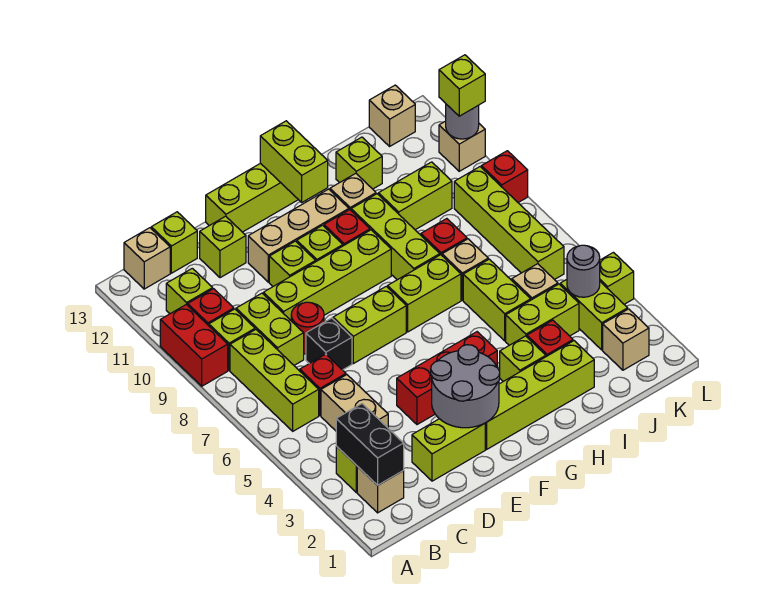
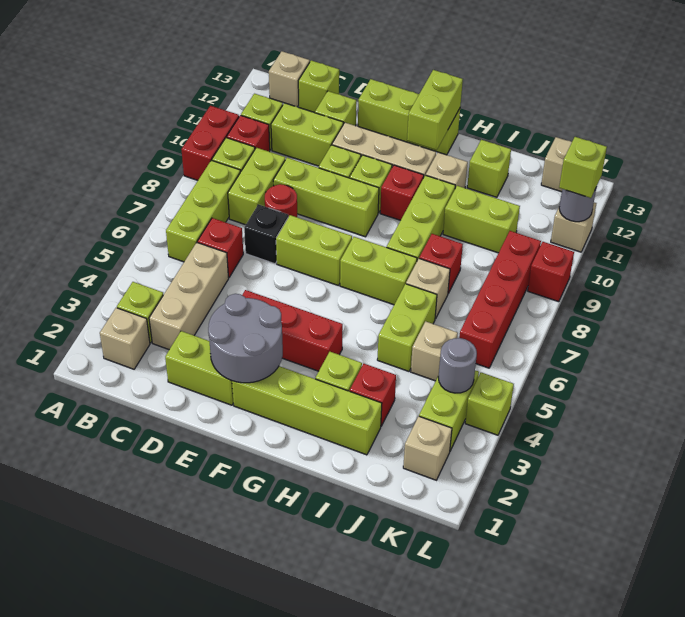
black 1x2 brick [336,404,404,485] -> none
tan 1x2 brick [321,375,388,431] -> tan 1x3 brick [149,243,229,350]
lime 1x4 brick [263,230,391,320] -> lime 1x3 brick [273,158,379,237]
lime 1x2 brick [506,284,579,345] -> lime 1x2 brick moved to [271,103,343,166]
lime 1x4 brick [454,167,564,280] -> red 1x4 brick [459,231,541,368]

